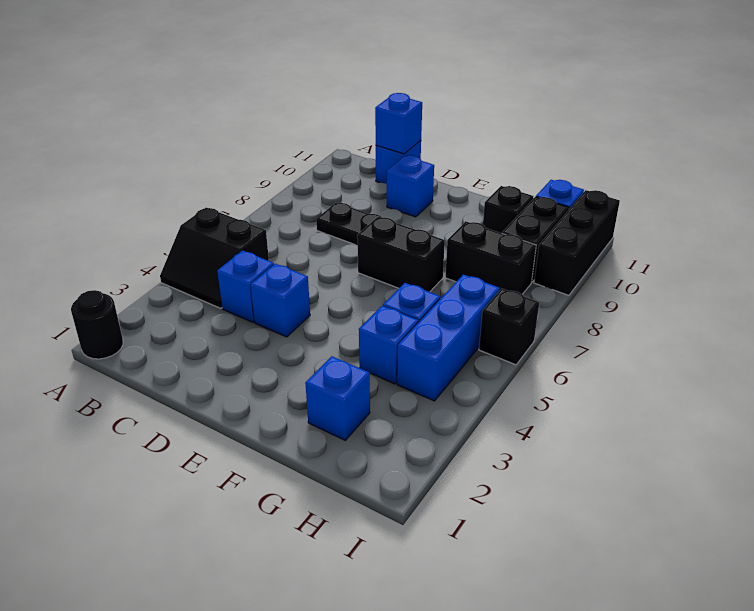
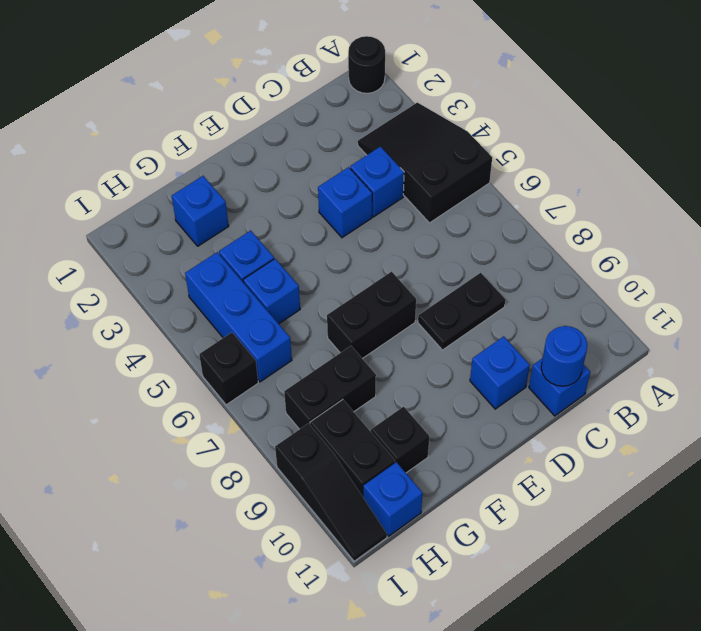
black 2x2 slope [160,208,269,308] -> black 2x3 slope [358,102,492,223]
blue 1x1 brick [375,93,422,154] -> blue 1x1 round brick [541,326,587,386]
black 1x3 brick [534,190,620,295] -> black 1x3 slope [275,423,387,561]

